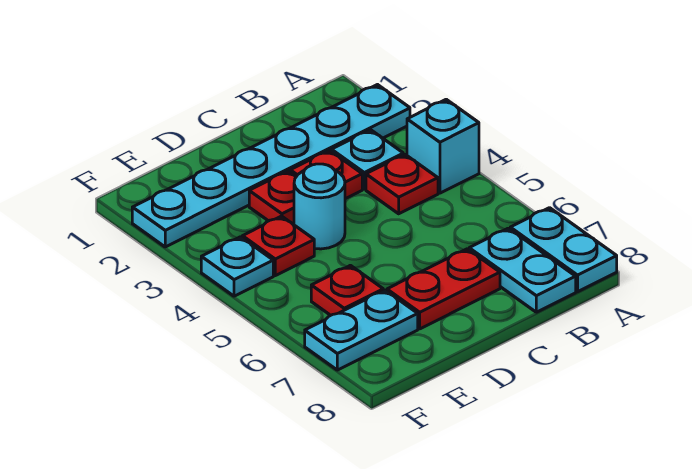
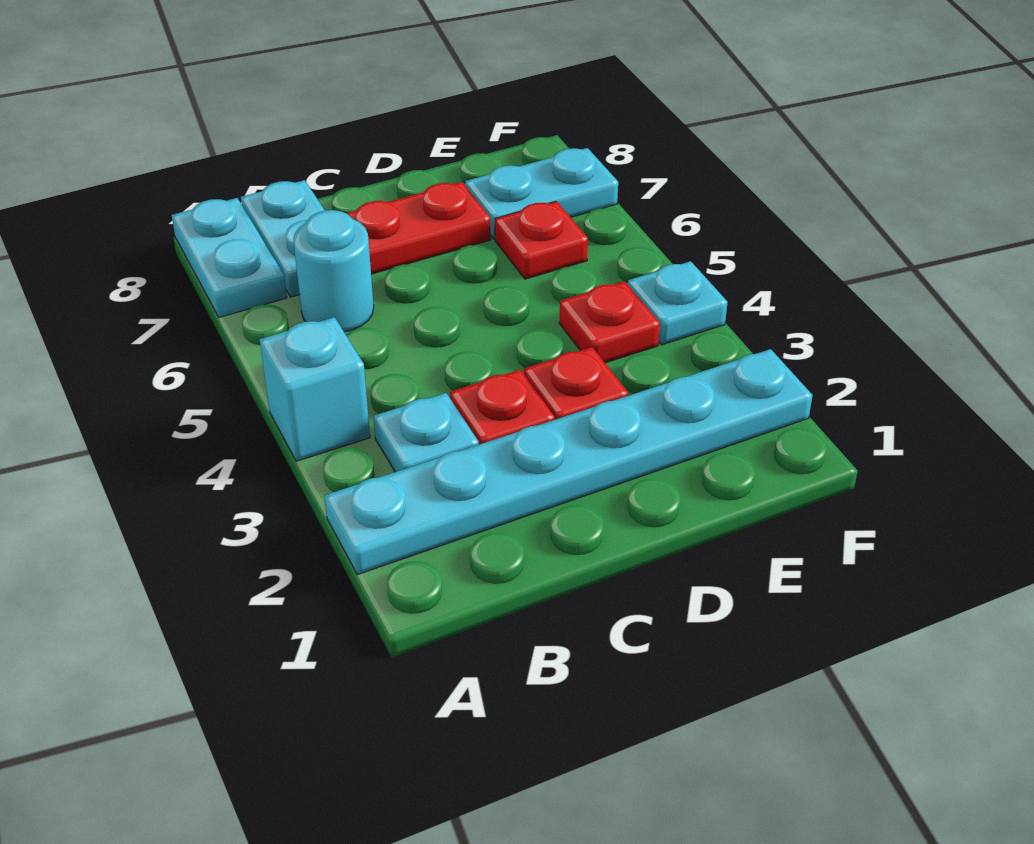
red 1x1 plate [366,155,438,214] -> none
cyan 1x1 round brick [294,164,345,249] -> cyan 1x1 round brick moved to [293,210,374,332]

